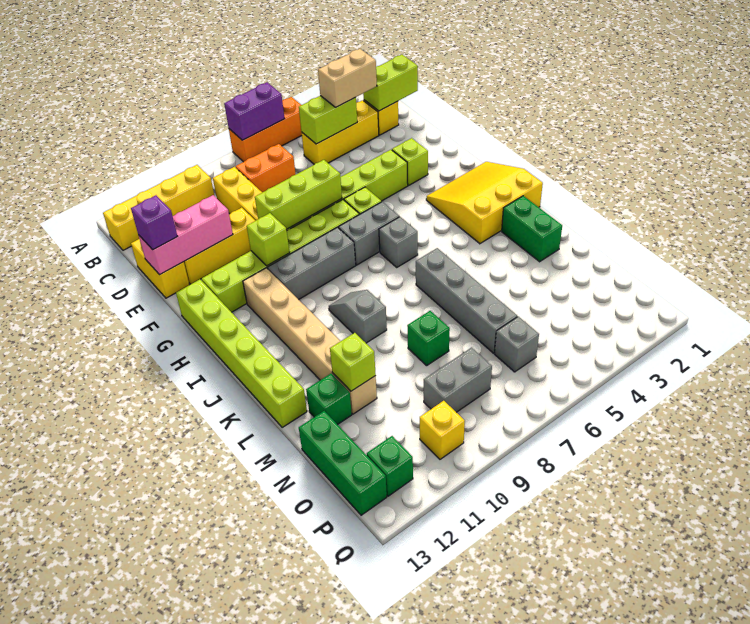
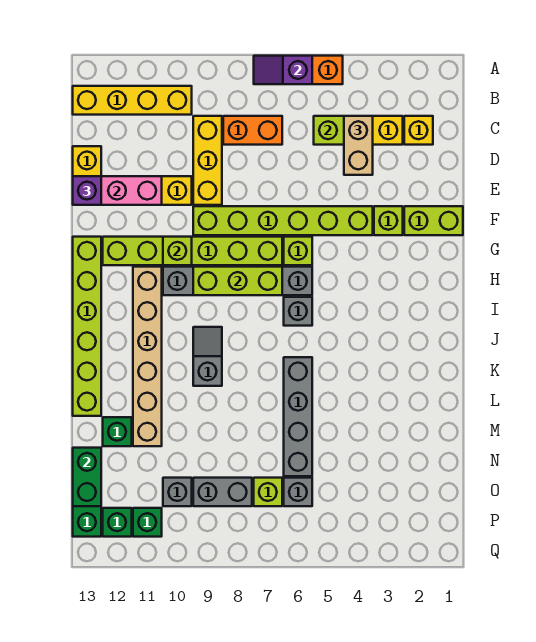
purple 1x2 brick [224,82,285,140] -> purple 1x2 slope [254,56,312,84]
lime 1x2 brick [363,55,418,111] -> lime 1x2 brick moved to [404,206,463,235]
tan 1x2 brick [318,49,377,107] -> tan 1x2 brick turned to [344,116,373,175]
lime 1x3 brick [255,160,342,229] -> lime 1x3 brick moved to [193,267,282,295]
yellow 3x3 slope [426,162,543,244] -> none
green 1x2 brick [502,196,562,262] -> green 1x2 brick moved to [73,448,101,506]
green 1x1 brick [407,311,450,366] -> green 1x1 brick moved to [133,508,162,537]
lime 1x1 brick [330,333,376,391] -> lime 1x1 brick moved to [254,478,282,506]
none -> grey 1x1 brick [163,478,192,506]
yellow 1x1 brick [420,401,465,459] -> none

